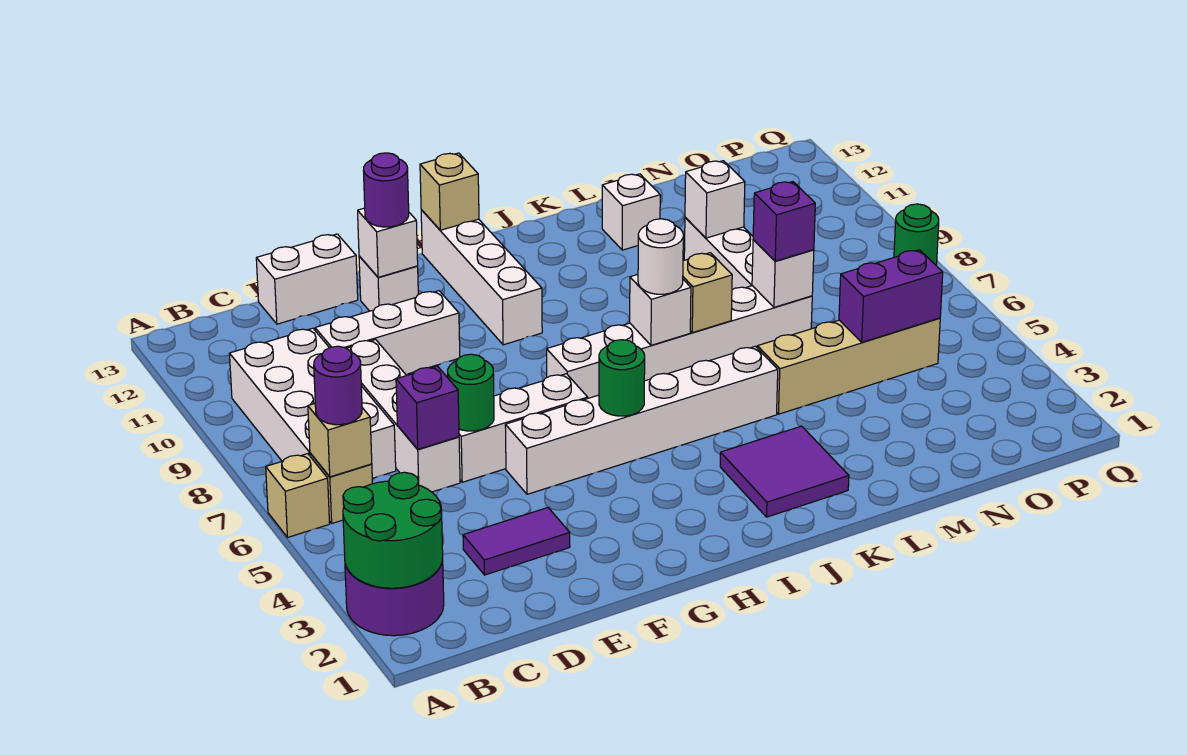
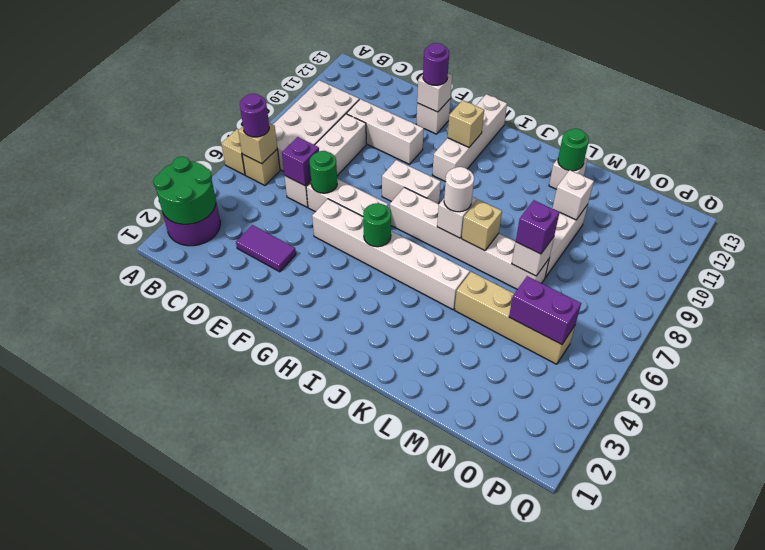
white 1x2 brick [256,234,358,324] -> white 1x2 brick moved to [382,160,441,204]
tan 1x1 brick [420,153,479,230] -> tan 1x1 brick moved to [448,100,484,147]
purple 2x2 tile [720,426,849,517] -> none
green 1x1 round brick [894,204,939,266] -> green 1x1 round brick moved to [558,129,589,171]

